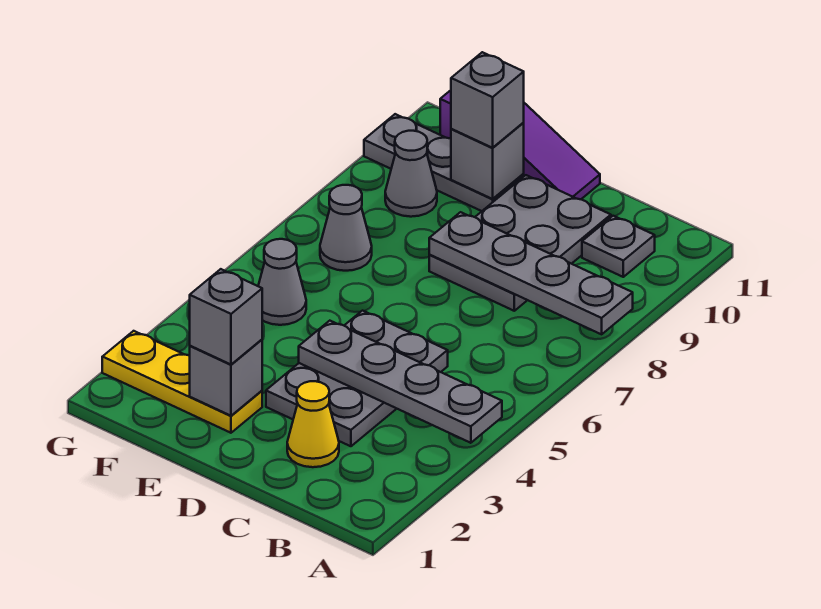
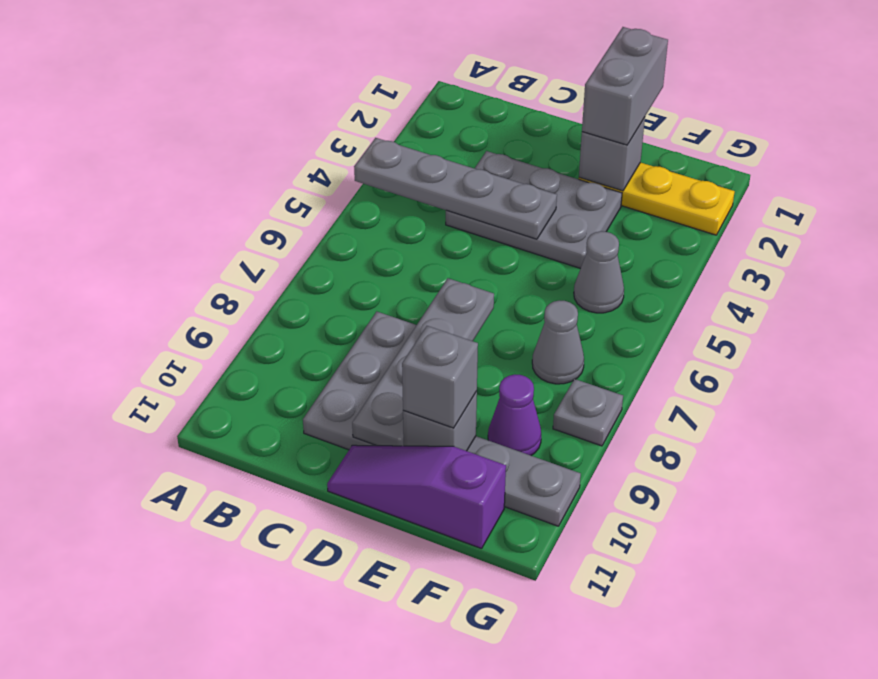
grey 1x4 plate [429,212,633,334] -> grey 1x4 plate turned to [352,278,494,446]
grey 1x1 plate [582,216,655,277] -> grey 1x1 plate moved to [553,379,623,446]
yellow 1x1 cone [287,381,339,467] -> none
grey 2x3 plate [266,311,448,446] -> grey 2x3 plate turned to [446,151,622,268]
grey 1x1 brick [190,269,262,364] -> grey 1x2 brick [582,27,668,145]
grey 1x1 cone [385,131,437,217] -> purple 1x1 cone [488,375,541,455]

